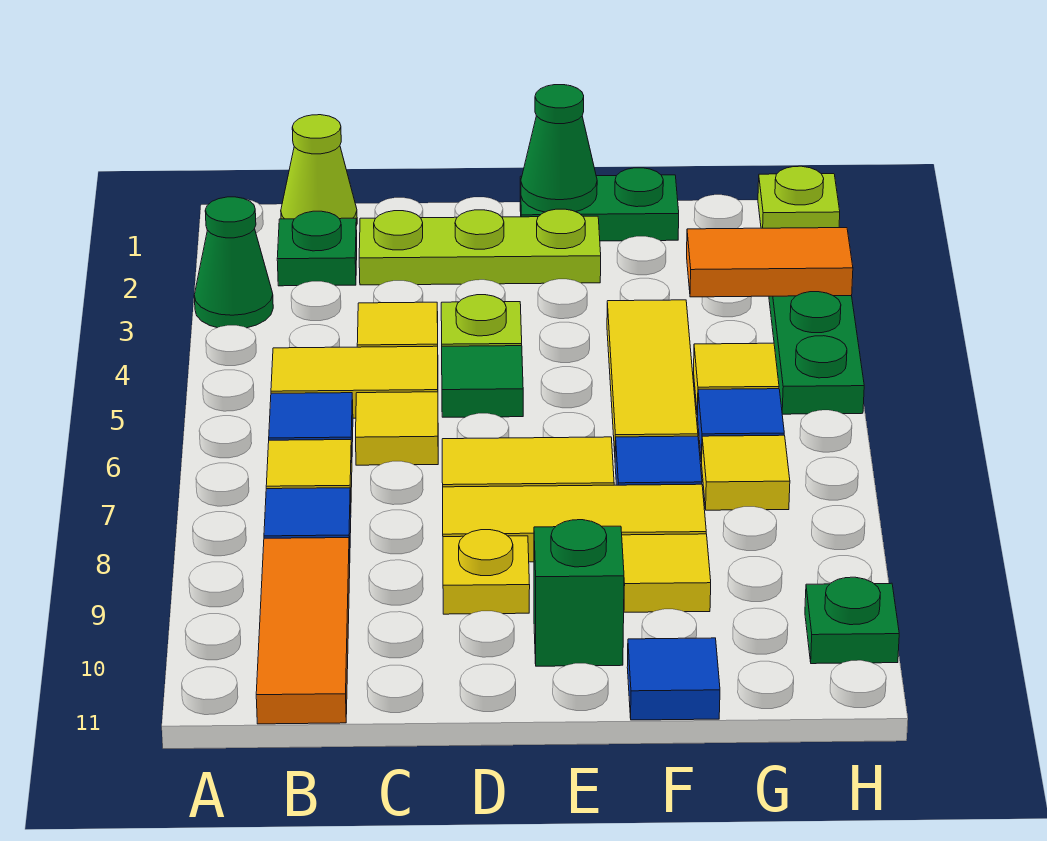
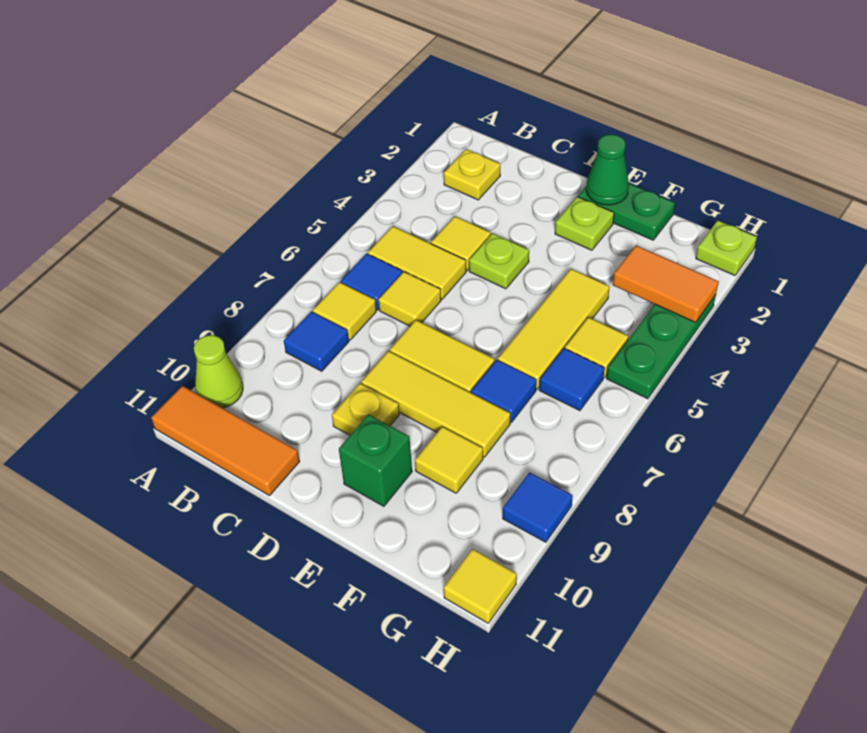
green 1x1 cone [194,197,273,328] -> none
lime 1x1 cone [281,115,357,226] -> lime 1x1 cone moved to [194,335,243,408]
green 1x1 plate [277,211,357,286] -> yellow 1x1 plate [444,149,500,200]
orange 1x3 tile [256,538,350,724] -> orange 1x3 tile turned to [151,386,300,496]
lime 1x3 plate [359,209,601,285] -> lime 1x1 plate [555,197,614,250]
green 1x1 tile [442,346,523,417] -> none
blue 1x1 tile [627,638,720,720] -> blue 1x1 tile moved to [503,472,573,542]
yellow 1x1 tile [702,435,790,510] -> yellow 1x1 tile moved to [444,549,517,623]
green 1x1 plate [805,577,899,664] -> none

